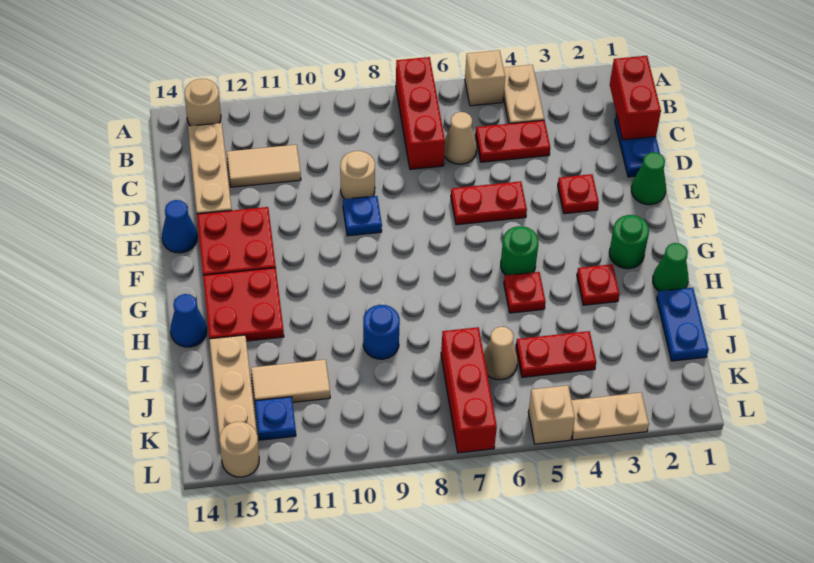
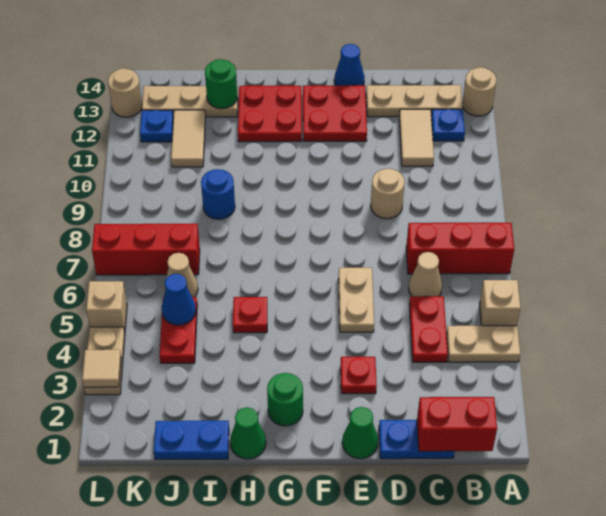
red 1x2 plate [451,181,527,225] -> tan 1x2 plate [339,268,374,332]
blue 1x1 plate [343,196,382,236] -> blue 1x1 plate moved to [431,109,465,141]
green 1x1 round brick [501,226,539,275] -> green 1x1 round brick moved to [205,59,237,109]
red 1x1 plate [577,264,619,305] -> none
blue 1x1 cone [170,294,207,347] -> blue 1x1 cone moved to [162,274,196,325]
none -> tan 1x1 tile [82,350,121,387]

